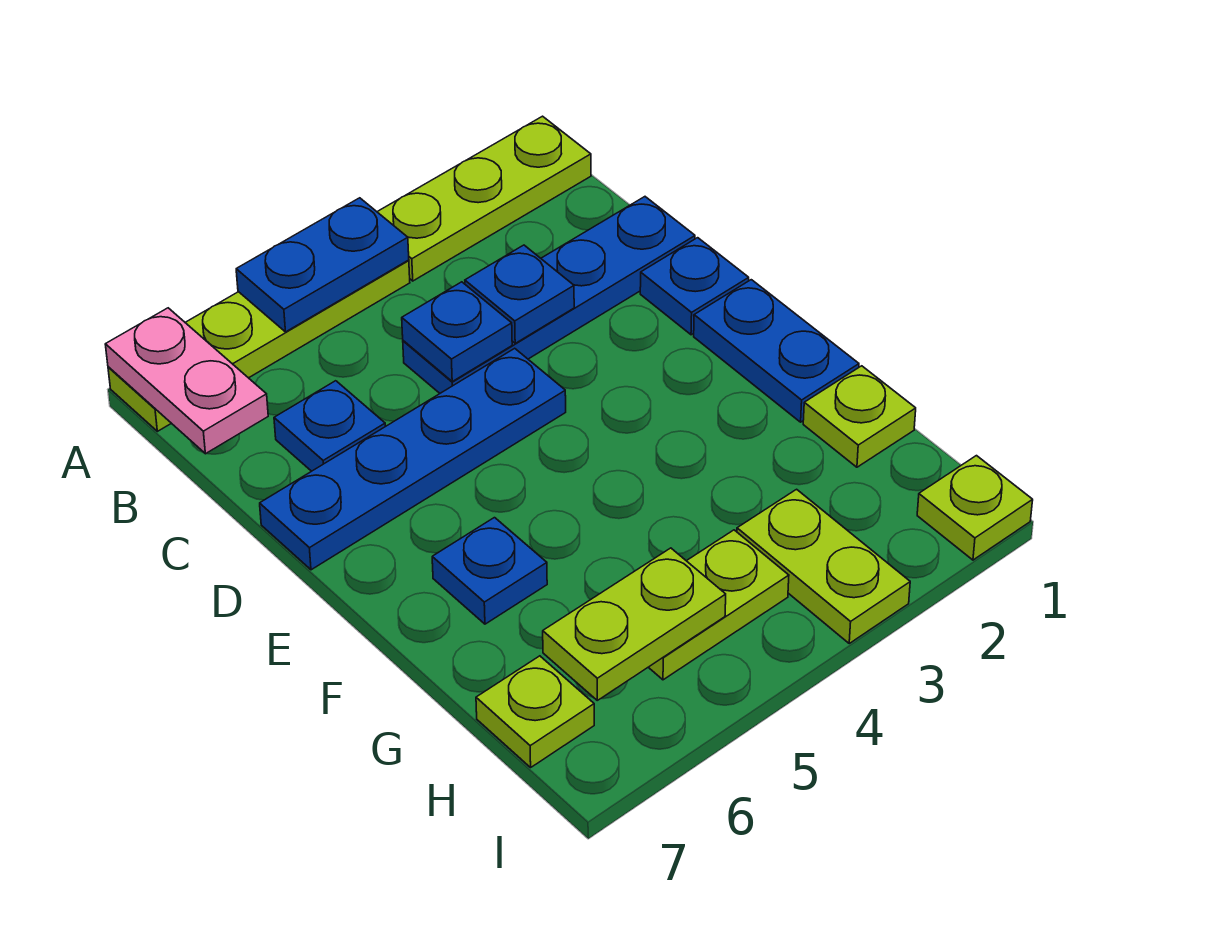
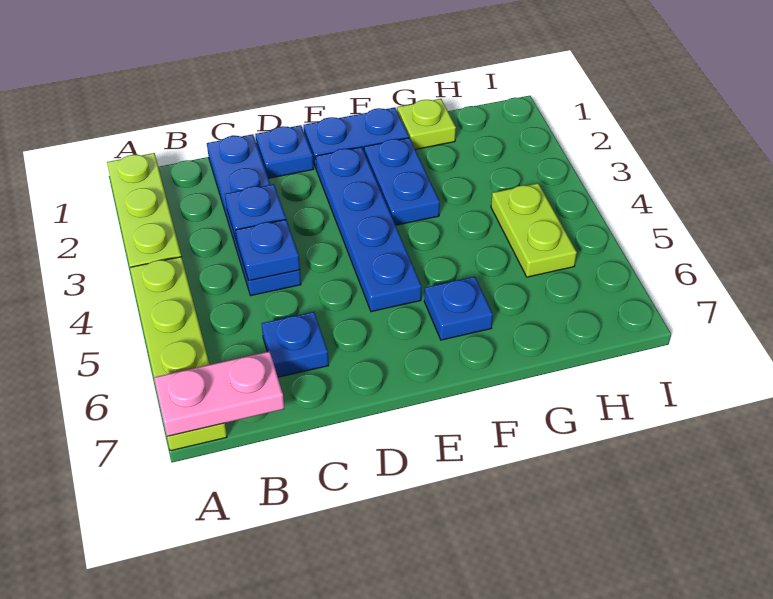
blue 1x2 plate [236,198,409,332] -> blue 1x2 plate moved to [364,138,440,225]
blue 1x4 plate [260,348,566,570] -> blue 1x4 plate moved to [316,147,422,312]
lime 1x2 plate [737,489,910,643] -> none
lime 1x2 plate [543,548,726,700] -> none
lime 1x1 plate [476,656,594,767] -> none
lime 1x1 plate [917,456,1033,560] -> none

